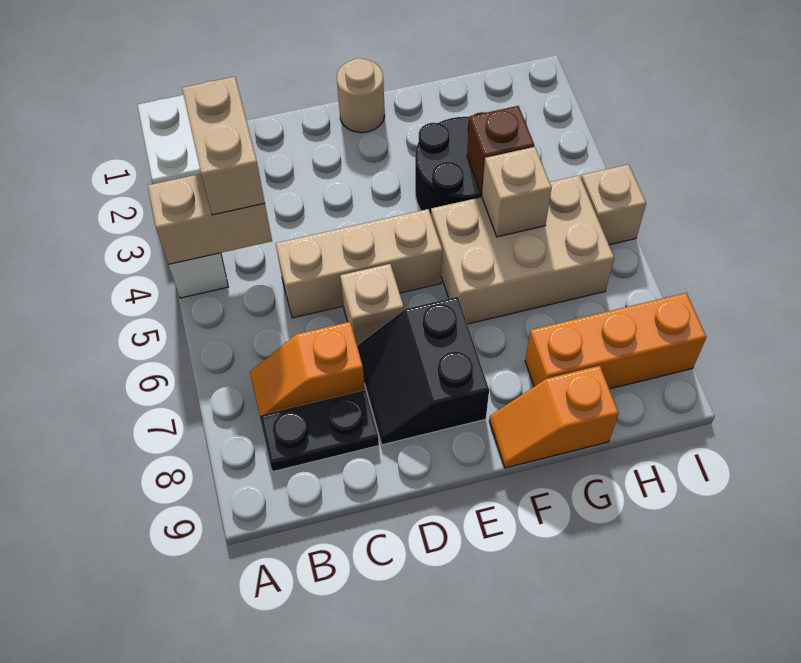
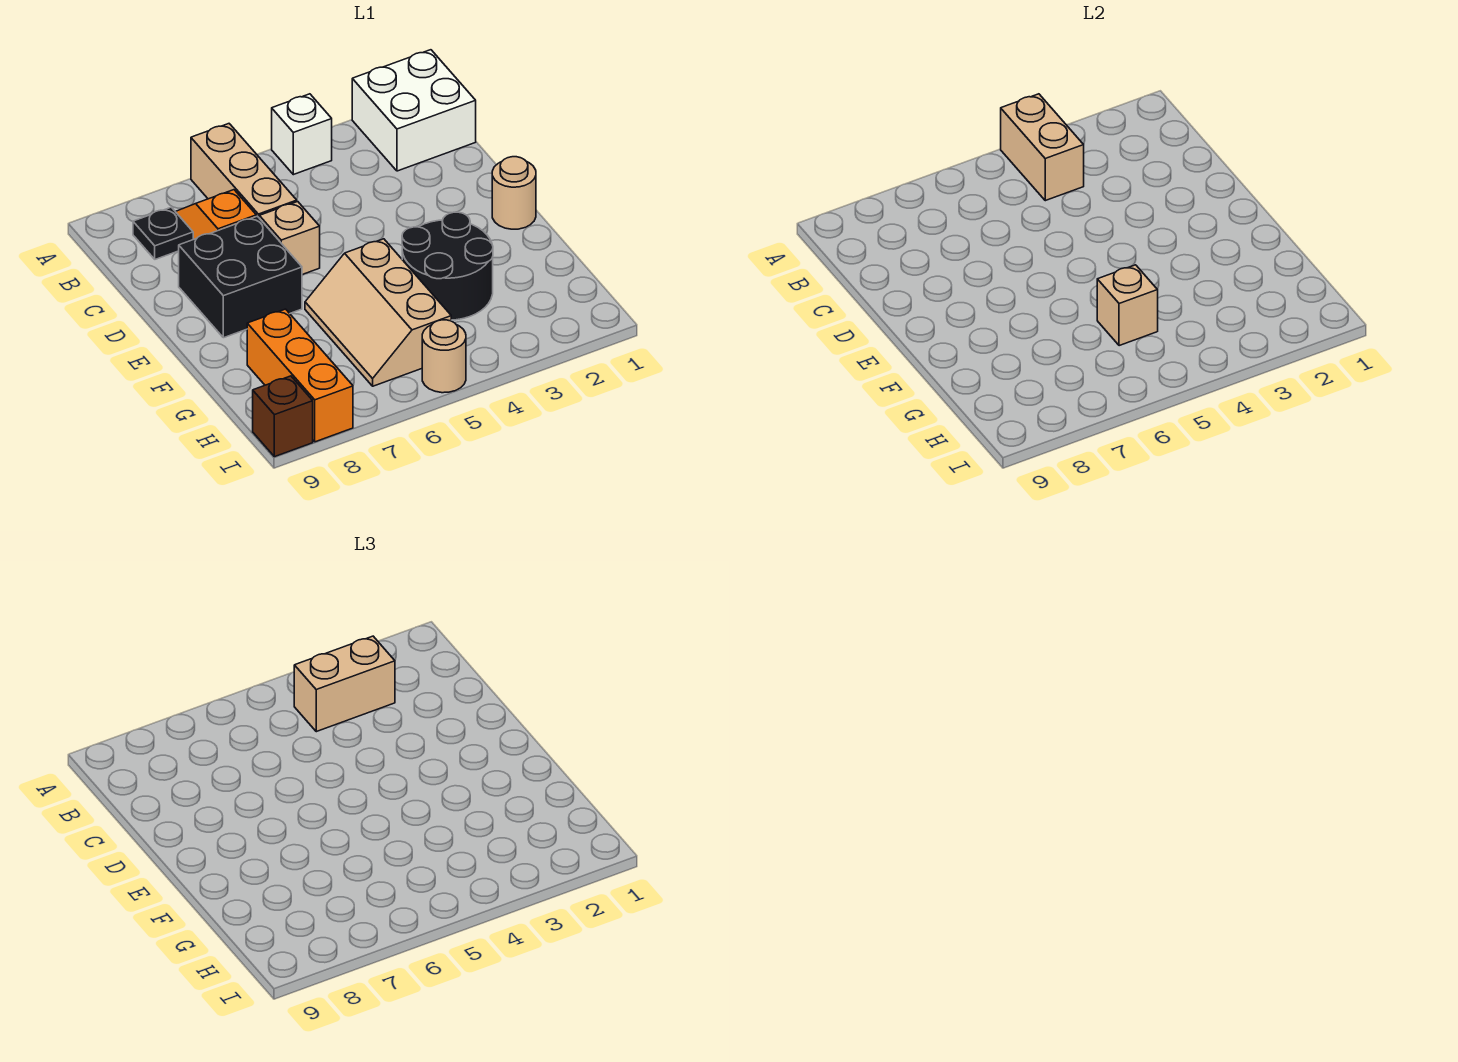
black 1x2 plate [259,390,379,471] -> black 1x1 plate [133,207,193,259]
tan 1x3 brick [275,209,442,318] -> tan 1x3 brick moved to [191,124,297,217]
black 2x2 slope [357,297,489,445] -> black 2x2 brick [179,216,302,338]
tan 2x3 brick [431,176,614,324] -> tan 2x3 slope [305,239,451,386]
orange 1x2 slope [489,366,619,468] -> none
brown 1x1 brick [467,106,534,195] -> brown 1x1 brick moved to [253,376,313,457]
tan 1x1 brick [581,164,646,245] -> tan 1x1 round brick [422,320,466,393]

